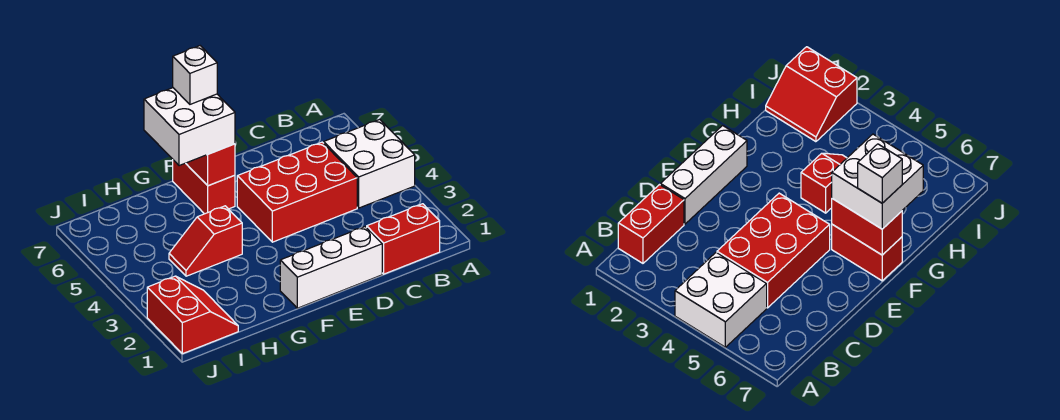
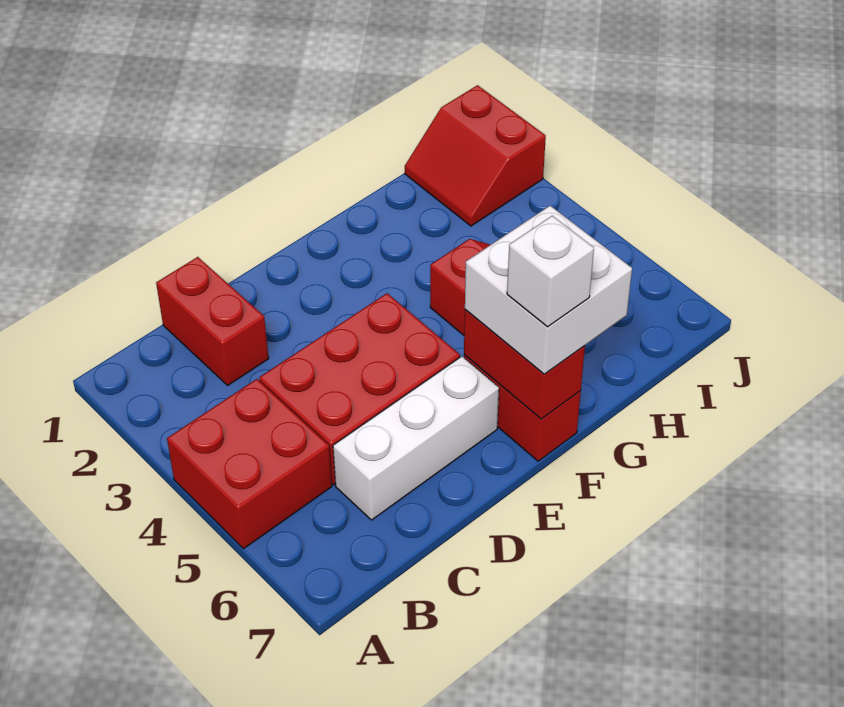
white 2x2 brick [324,119,415,208] -> red 2x2 brick [167,379,332,549]
red 1x2 brick [367,204,440,274] -> red 1x2 brick turned to [156,257,269,385]
white 1x3 brick [280,227,382,308] -> white 1x3 brick moved to [333,356,499,520]

